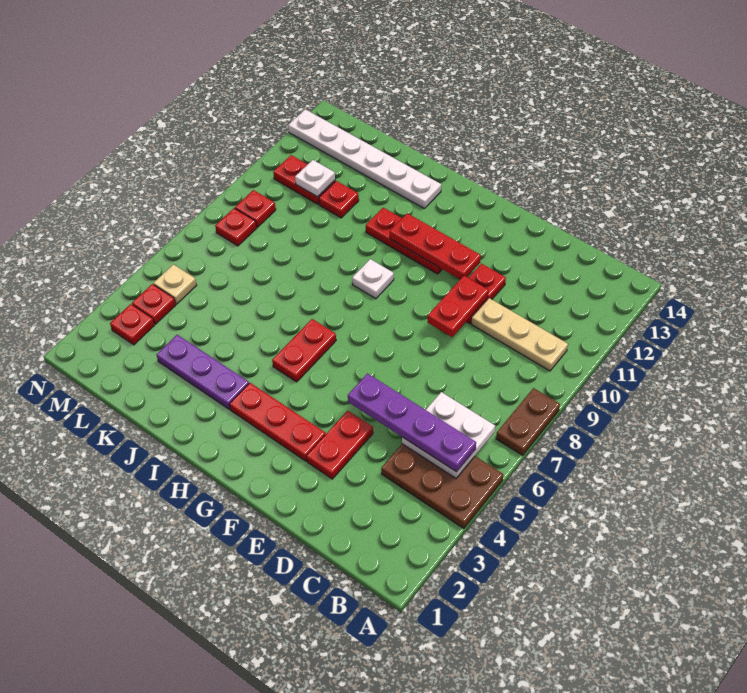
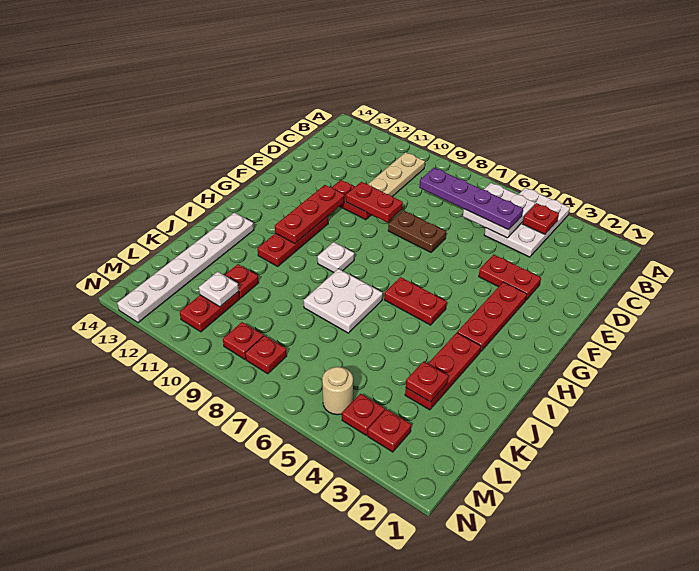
brown 2x3 plate [381,444,503,528] -> white 2x3 plate [484,188,570,257]
brown 1x2 plate [496,388,560,455] -> brown 1x2 plate moved to [388,210,446,252]
none -> red 1x1 plate [522,203,559,234]
purple 1x4 plate [348,374,476,472] -> purple 1x4 plate turned to [419,168,523,230]
purple 1x3 plate [156,335,249,409] -> red 1x3 plate [405,333,481,410]
none -> white 2x2 plate [304,269,383,333]
none -> red 1x1 plate [406,361,448,402]
tan 1x1 plate [153,264,197,304] -> tan 1x1 round brick [322,367,353,415]

